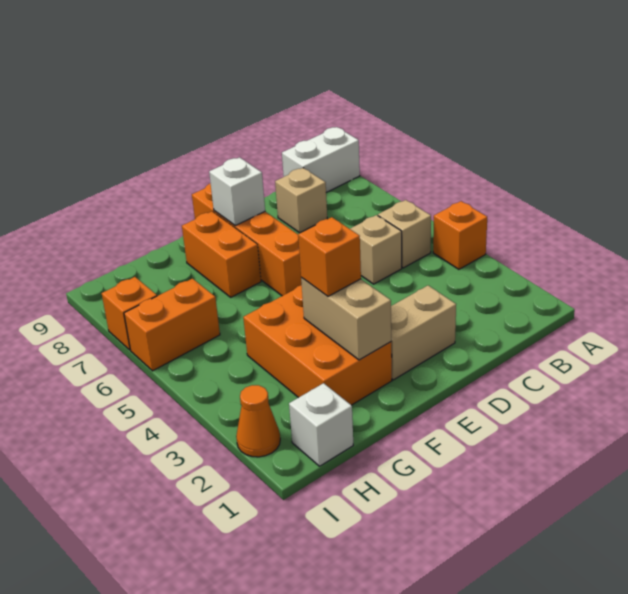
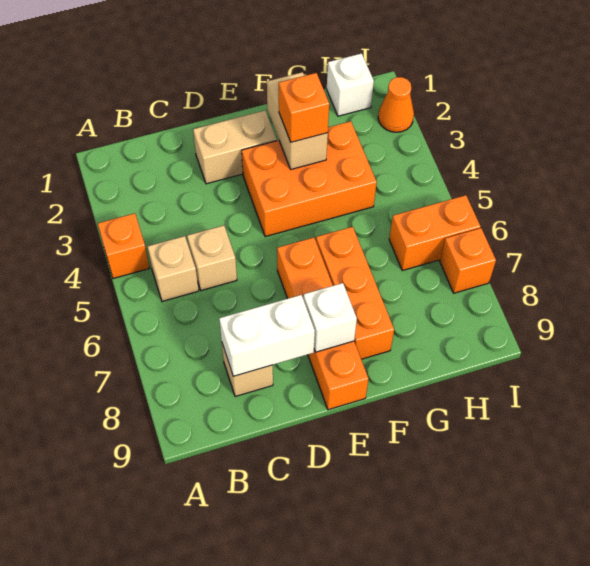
white 1x2 brick [282,127,360,193] -> white 1x2 brick moved to [219,295,315,376]
orange 2x3 brick [243,285,392,405] -> orange 2x3 brick turned to [242,121,377,237]
orange 1x2 brick [182,211,261,297] -> orange 1x3 brick [316,227,394,359]

